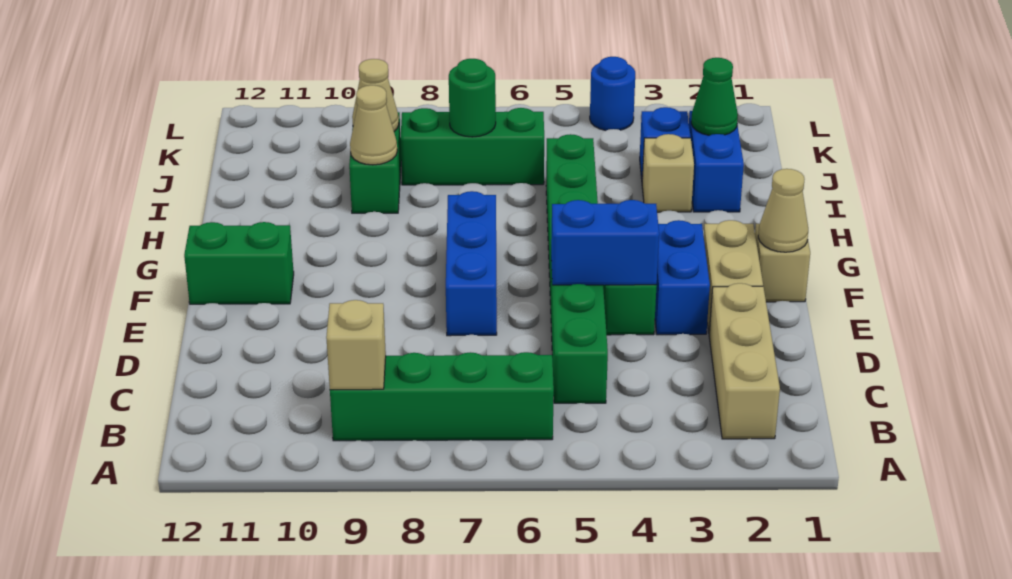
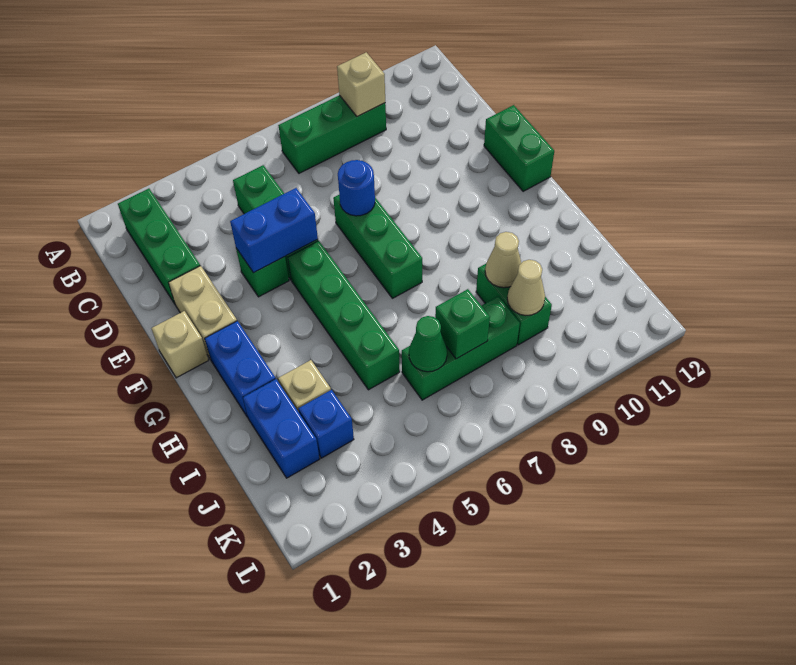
tan 1x3 brick [709,283,780,439] -> green 1x3 brick [118,189,200,304]
green 1x4 brick [330,352,554,441] -> green 1x3 brick [278,95,386,173]
blue 1x2 brick [655,220,710,335] -> blue 1x2 brick moved to [205,321,276,417]
blue 1x3 brick [446,191,497,336] -> green 1x3 brick [333,195,422,298]
tan 1x1 cone [758,169,808,252] -> none
green 1x2 brick [184,222,294,304] -> green 1x2 brick turned to [484,105,554,192]
green 1x1 cone [691,58,738,135] -> green 1x1 cone moved to [409,316,447,372]
green 1x1 round brick [449,59,496,137] -> green 1x1 brick [435,289,490,359]
blue 1x1 round brick [590,57,635,131] -> blue 1x1 round brick moved to [338,160,375,216]

